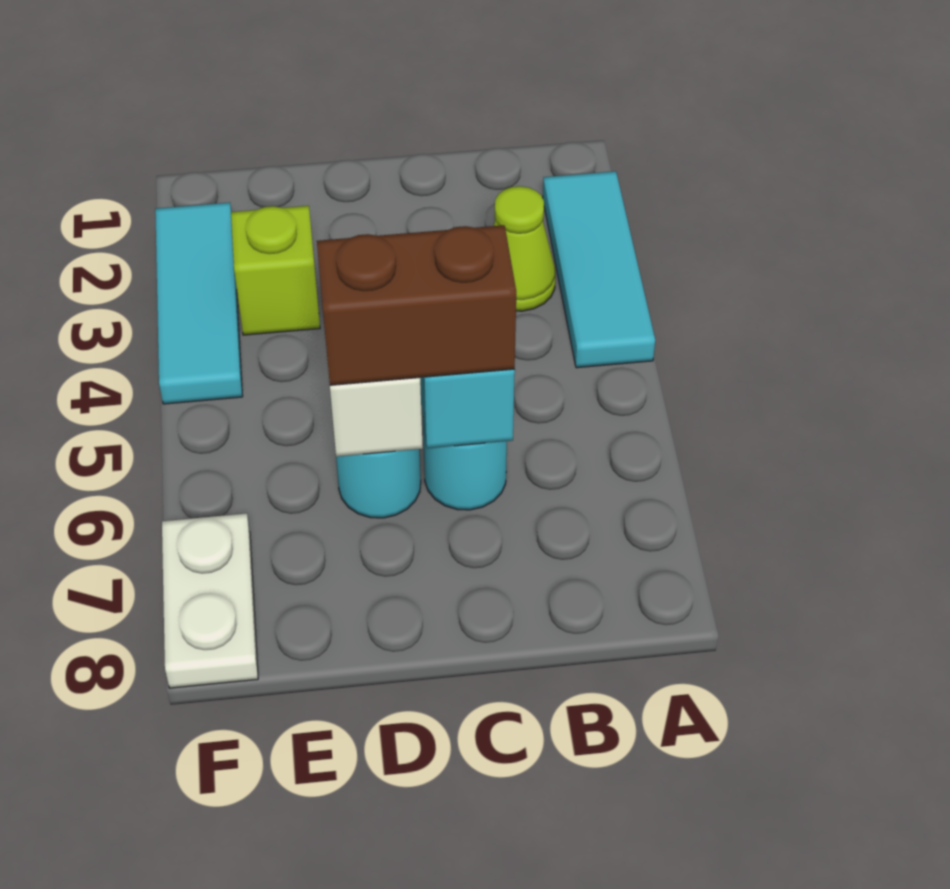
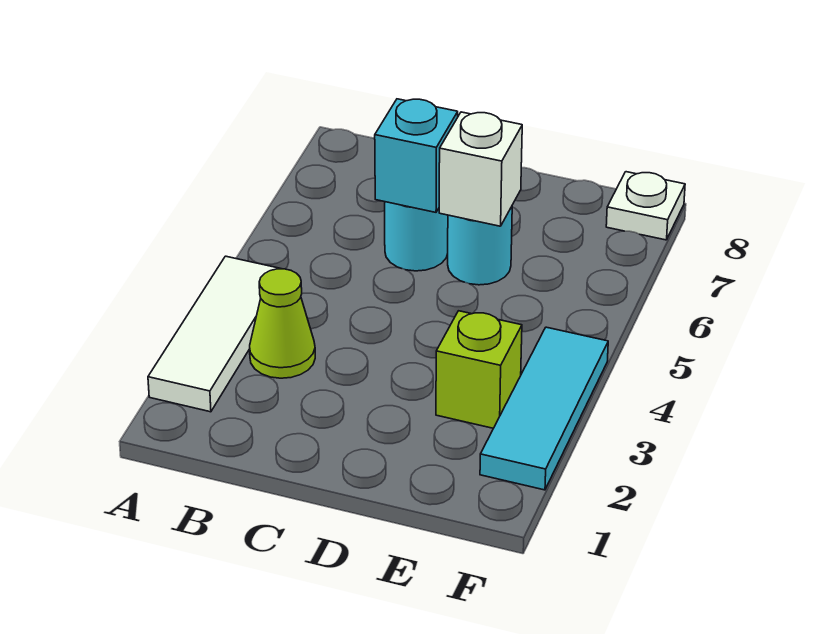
cyan 1x3 tile [543,171,655,368] -> white 1x3 tile [148,256,281,412]
brown 1x2 brick [317,225,516,385] -> none
white 1x2 plate [162,513,258,688] -> white 1x1 plate [606,172,685,240]

